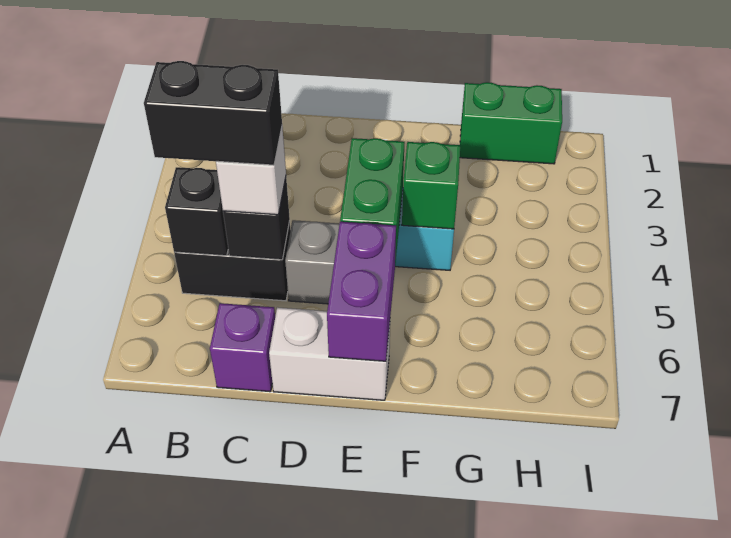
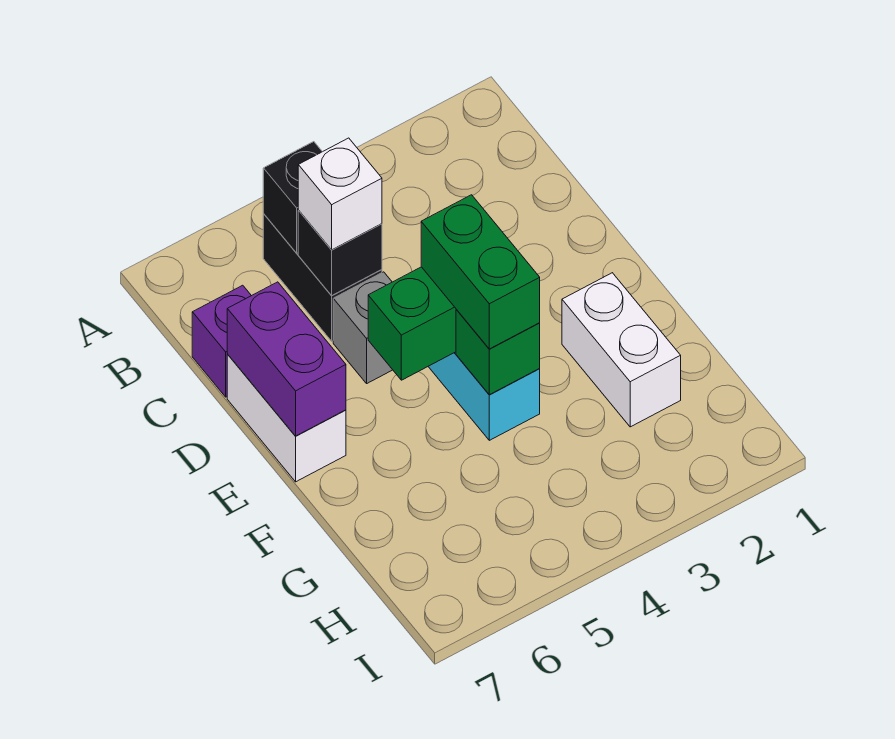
black 1x2 brick [144,61,282,165] -> none
purple 1x2 brick [327,222,396,361] -> purple 1x2 brick turned to [227,282,346,436]
none -> white 1x2 brick [562,273,681,427]
green 1x2 brick [460,82,562,164] -> green 1x2 brick moved to [421,195,540,349]

